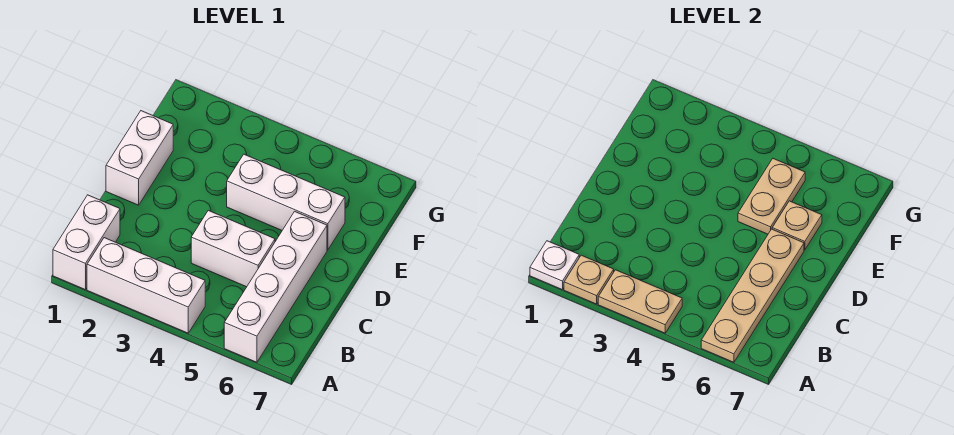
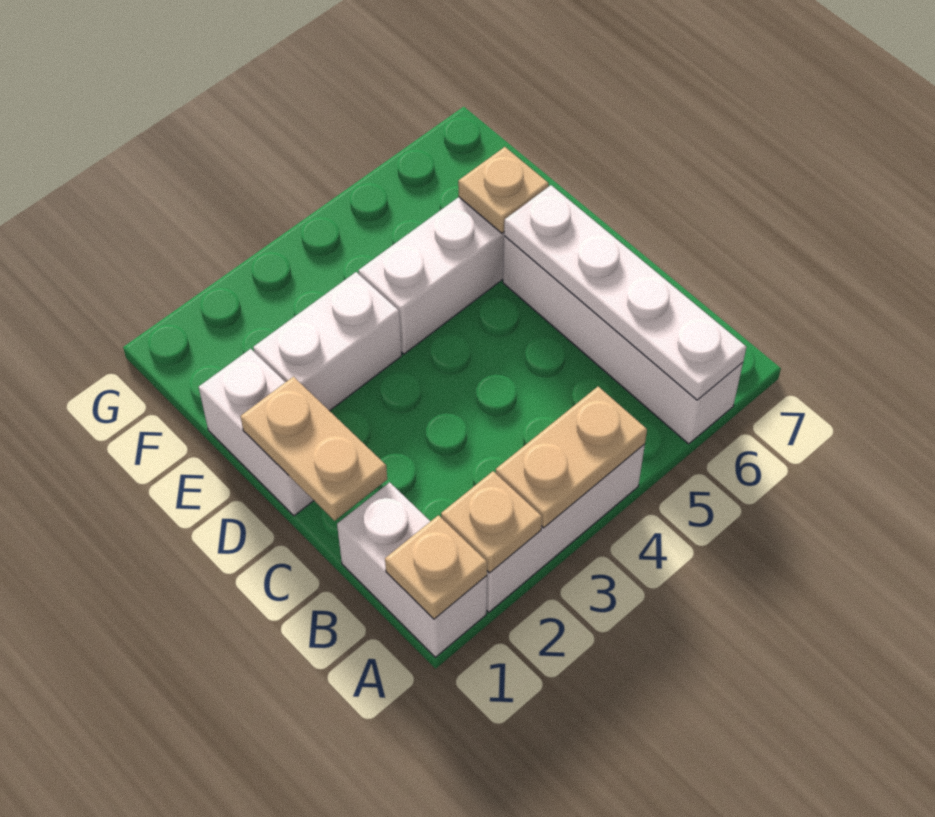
white 1x1 plate [530,241,579,290] -> tan 1x1 plate [385,515,487,619]
tan 1x4 plate [701,229,804,362] -> white 1x4 plate [504,185,746,400]
white 1x2 brick [191,210,275,287] -> white 1x2 brick moved to [253,272,402,411]
tan 1x2 plate [738,159,805,234] -> tan 1x2 plate moved to [240,377,387,521]

